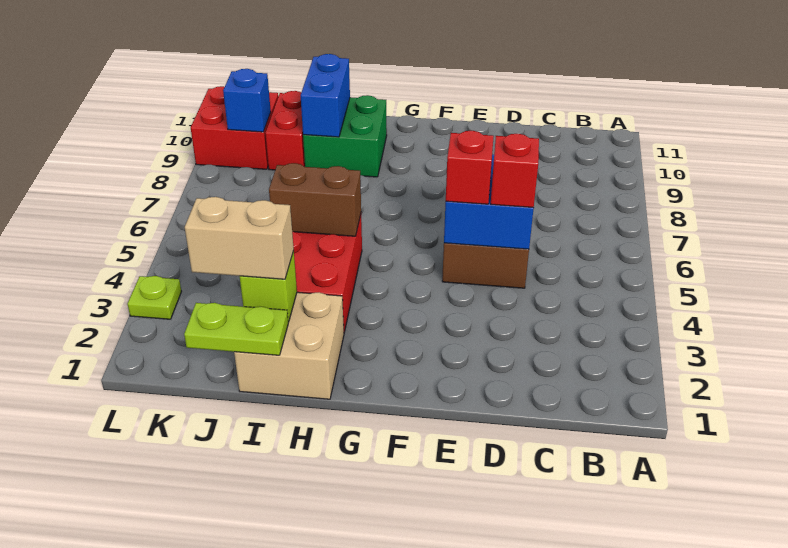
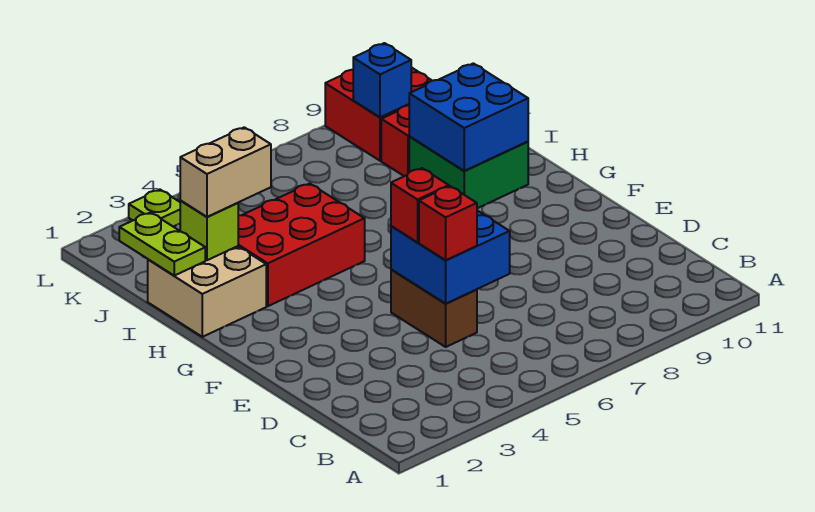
brown 1x2 brick [269,163,361,236] -> none
tan 1x2 brick [185,197,294,279] -> tan 1x2 brick turned to [180,127,271,217]
blue 1x2 brick [301,54,350,137] -> blue 2x2 brick [409,63,528,171]

